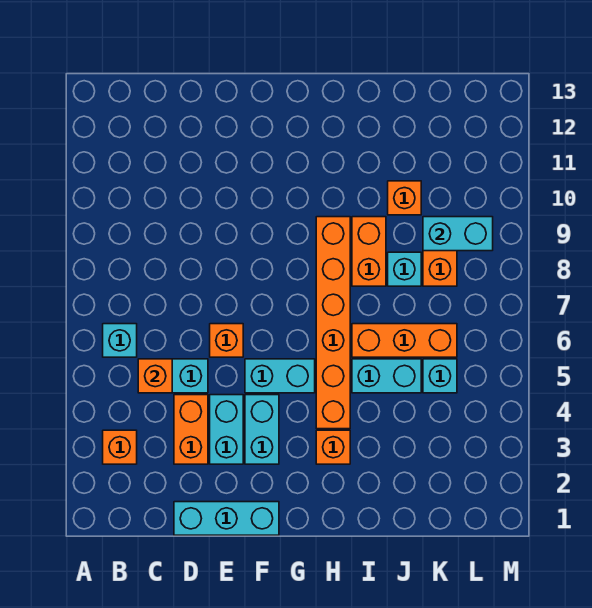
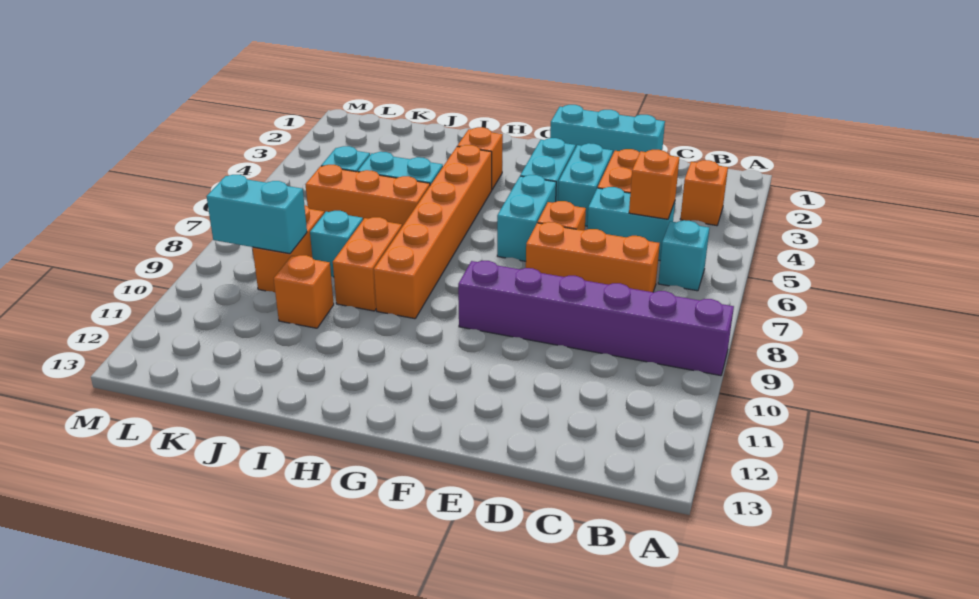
none -> purple 1x6 brick [458,261,734,376]
none -> orange 1x3 brick [526,222,660,292]
cyan 1x2 brick [245,359,315,393] -> cyan 1x2 brick turned to [497,175,556,261]

